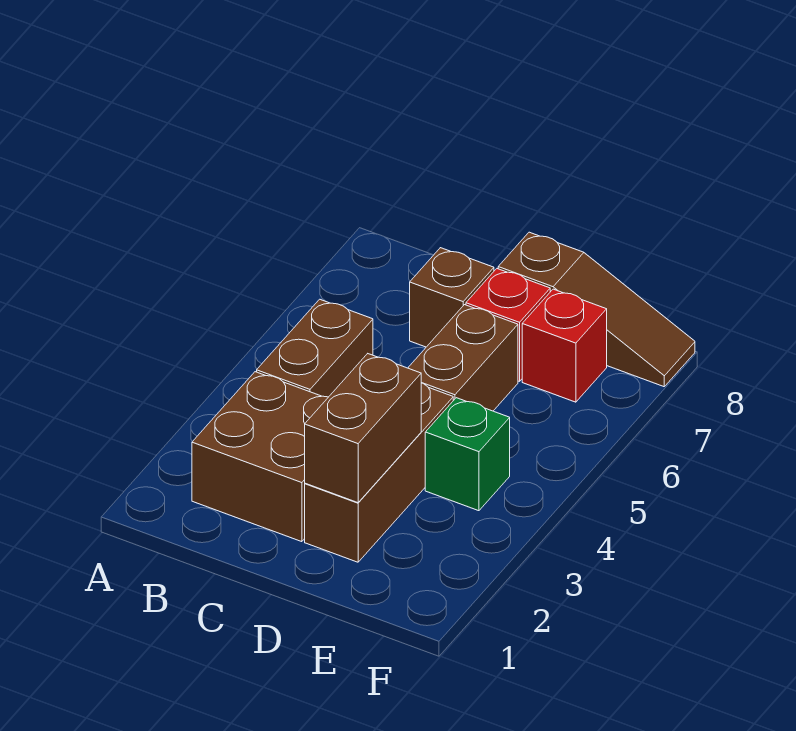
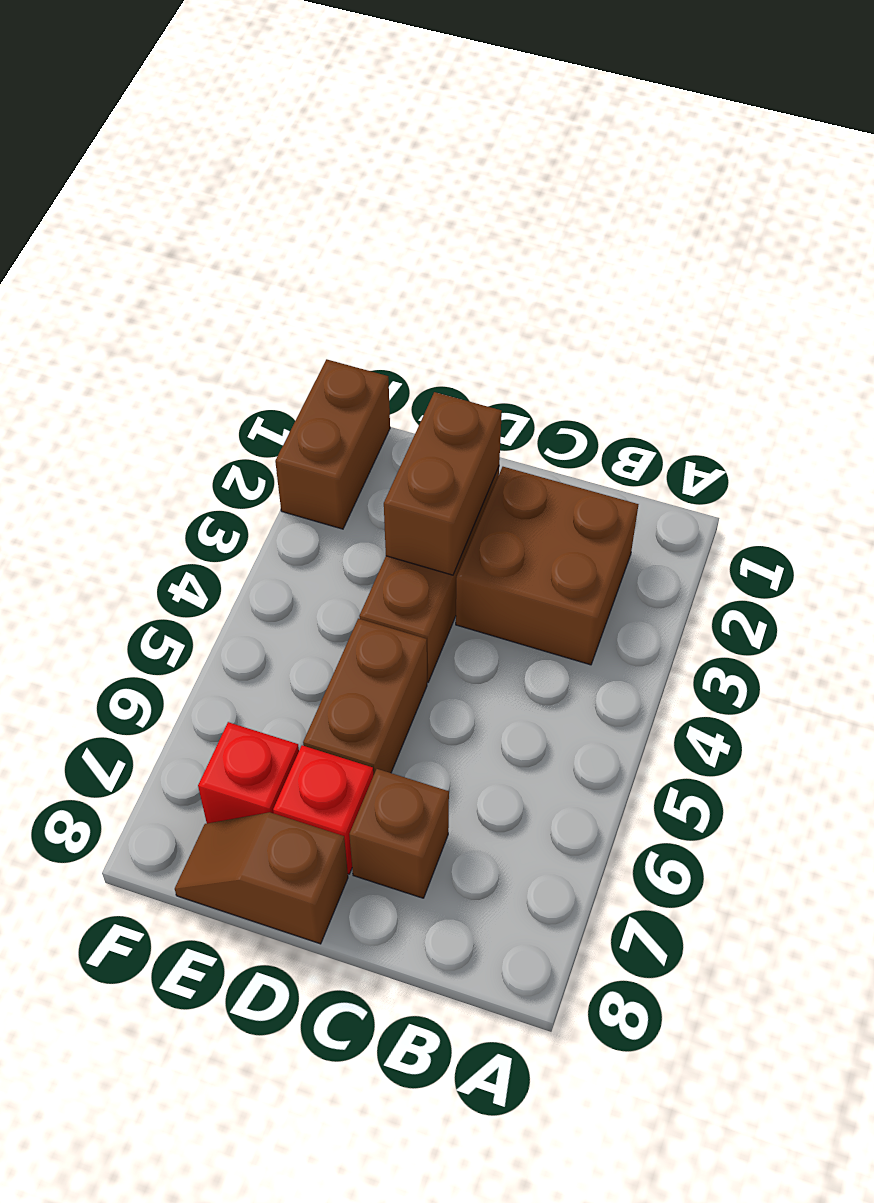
brown 1x2 brick [257,299,373,397] -> brown 1x2 brick moved to [275,359,390,529]
brown 1x3 slope [498,232,695,387] -> brown 1x2 slope [175,812,348,944]
green 1x1 brick [425,398,510,511] -> none

